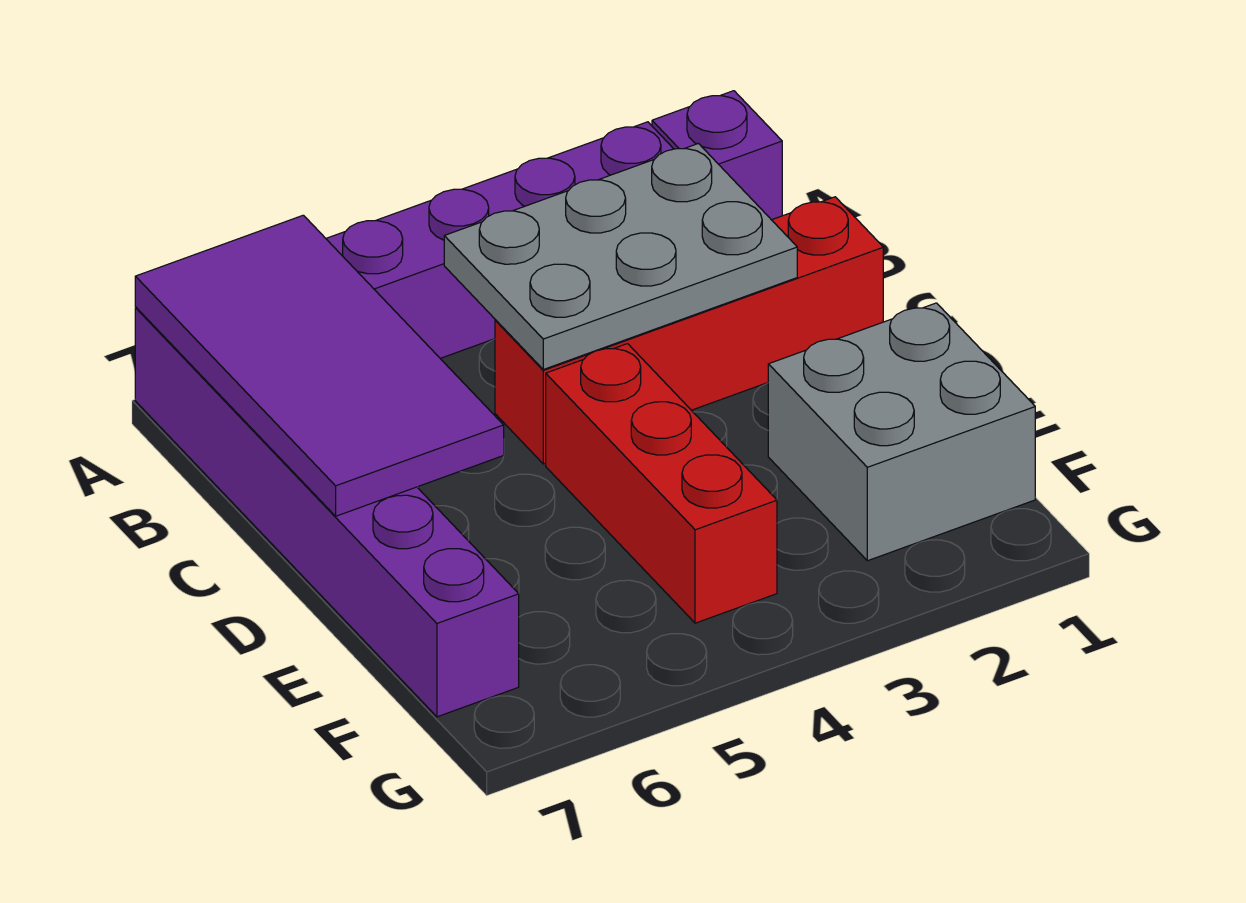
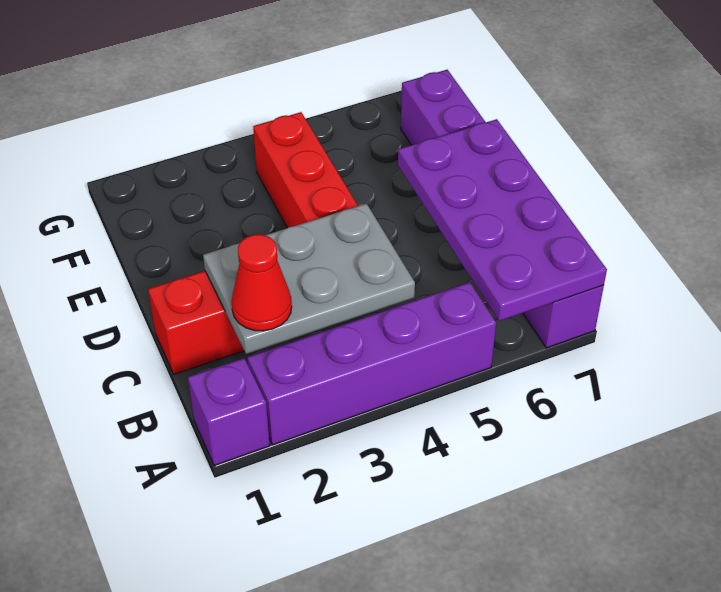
purple 2x4 tile [135,215,504,516] -> purple 2x4 plate [398,119,607,321]
none -> red 1x1 cone [231,234,292,331]
grey 2x2 brick [768,303,1035,561] -> none

